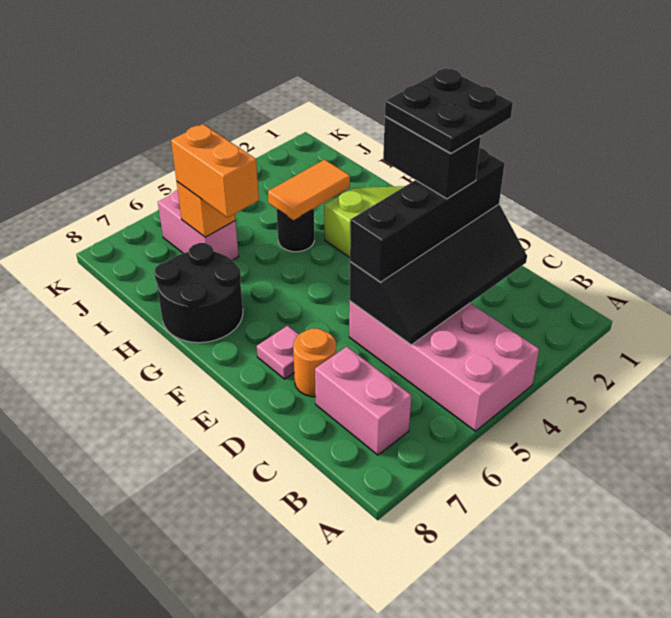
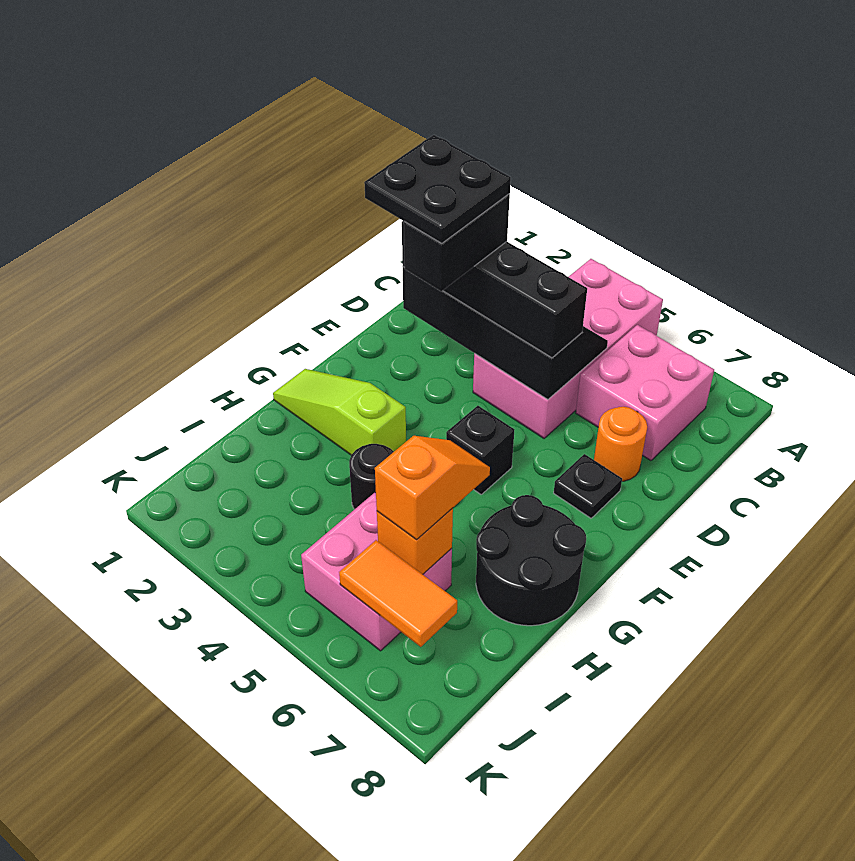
pink 1x2 brick [315,347,411,455] -> pink 2x2 brick [576,325,714,460]
pink 1x1 plate [257,326,299,379] -> black 1x1 plate [554,454,622,518]
none -> black 1x1 brick [446,406,514,494]
orange 1x2 tile [268,160,350,220] -> orange 1x2 tile moved to [339,540,457,647]
orange 1x2 brick [171,124,259,218] -> orange 1x2 slope [375,436,490,540]
pink 1x2 brick [158,190,239,260] -> pink 2x2 brick [301,493,452,651]

